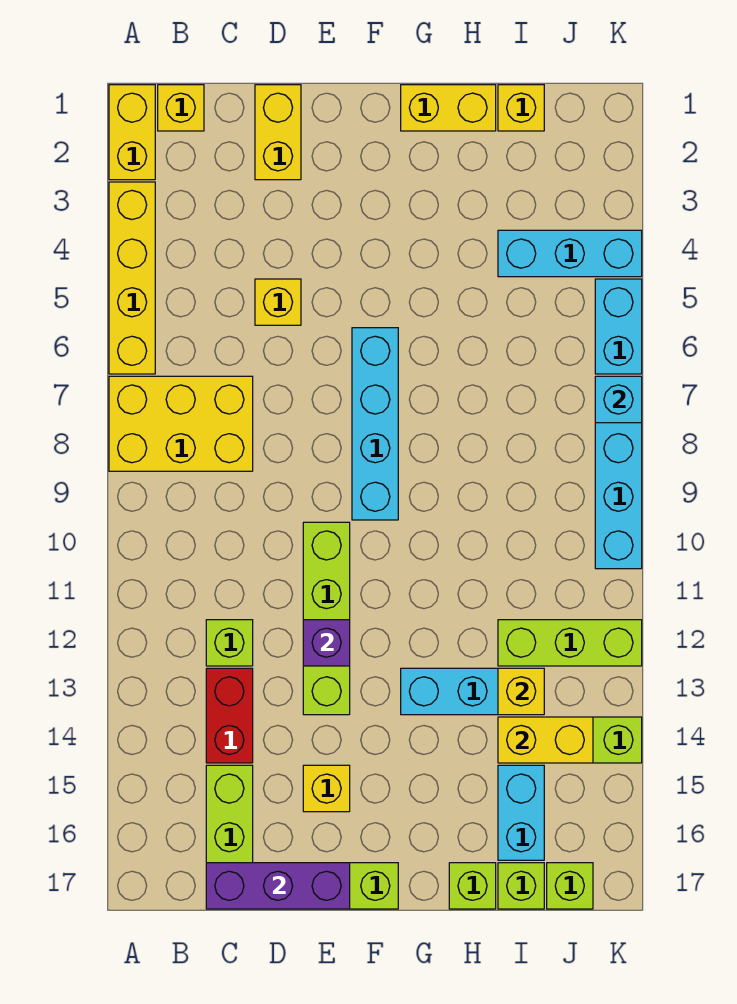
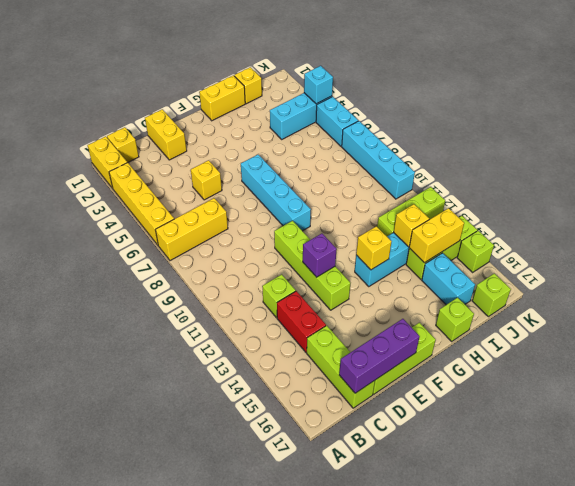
yellow 2x3 brick [109,376,253,471] -> yellow 1x3 brick [155,198,228,261]
yellow 1x1 brick [303,765,350,812] -> yellow 1x1 brick moved to [356,226,392,270]
lime 1x1 brick [498,863,544,909] -> lime 1x1 brick moved to [457,231,494,272]
cyan 1x1 brick [595,376,642,423] -> cyan 1x1 brick moved to [304,66,333,104]

